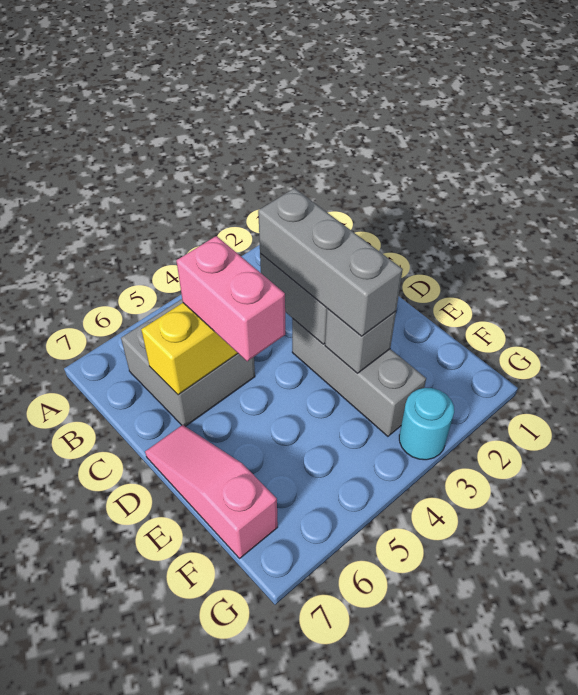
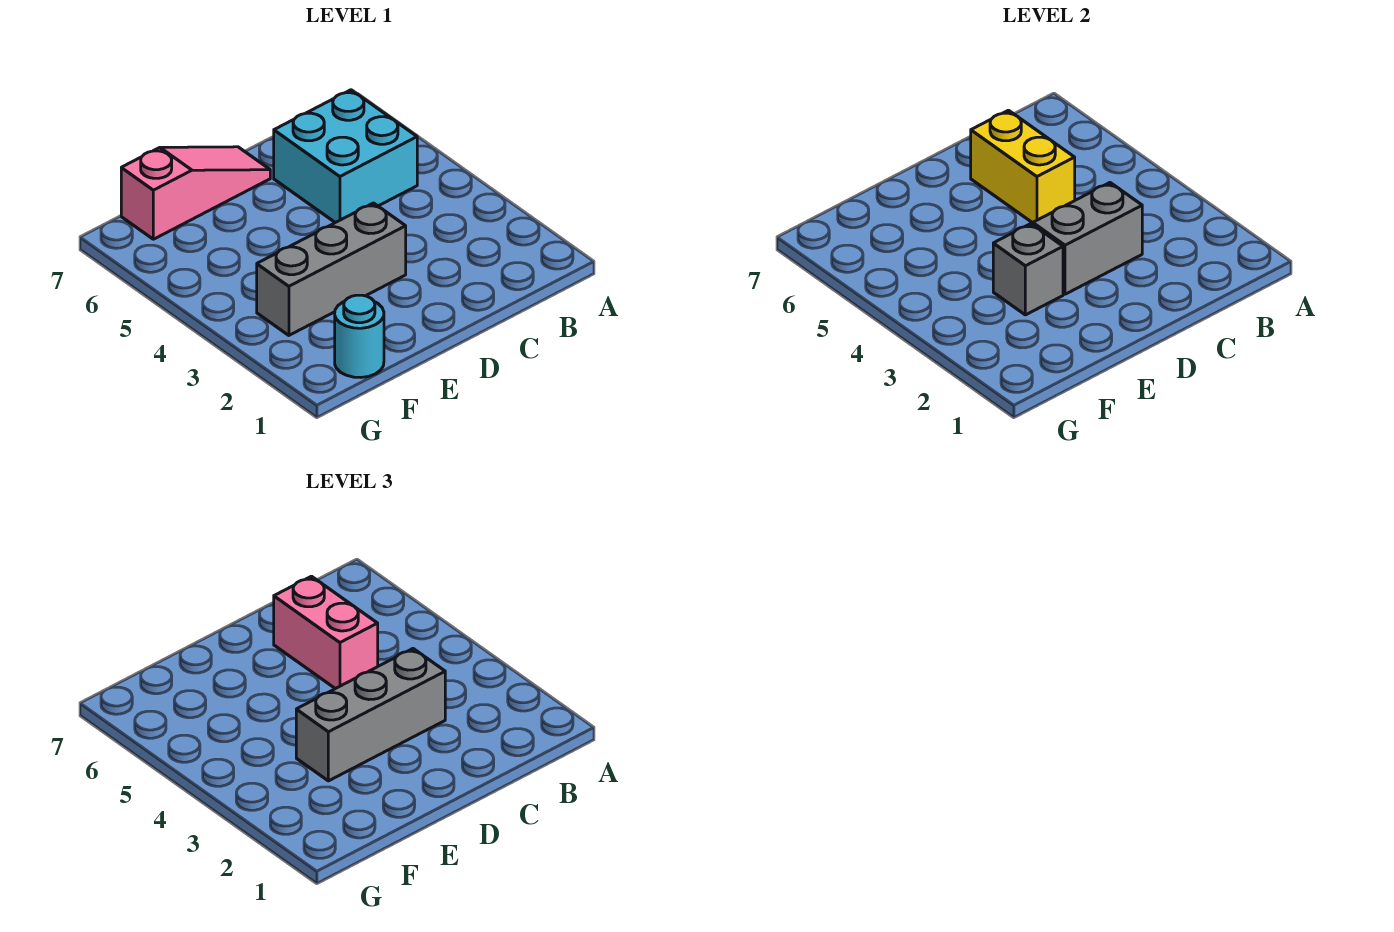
grey 2x2 brick [121,299,255,427] -> cyan 2x2 brick [274,90,417,223]
pink 1x2 brick [177,236,285,361] -> pink 1x2 brick turned to [274,576,378,689]
cyan 1x1 round brick [399,388,454,460] -> cyan 1x1 round brick moved to [335,295,384,377]

